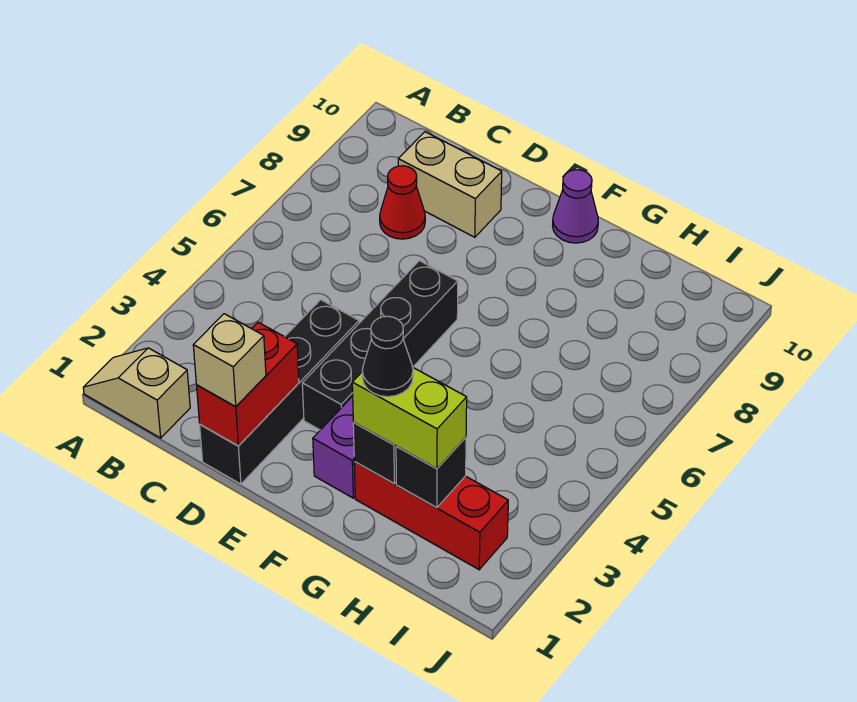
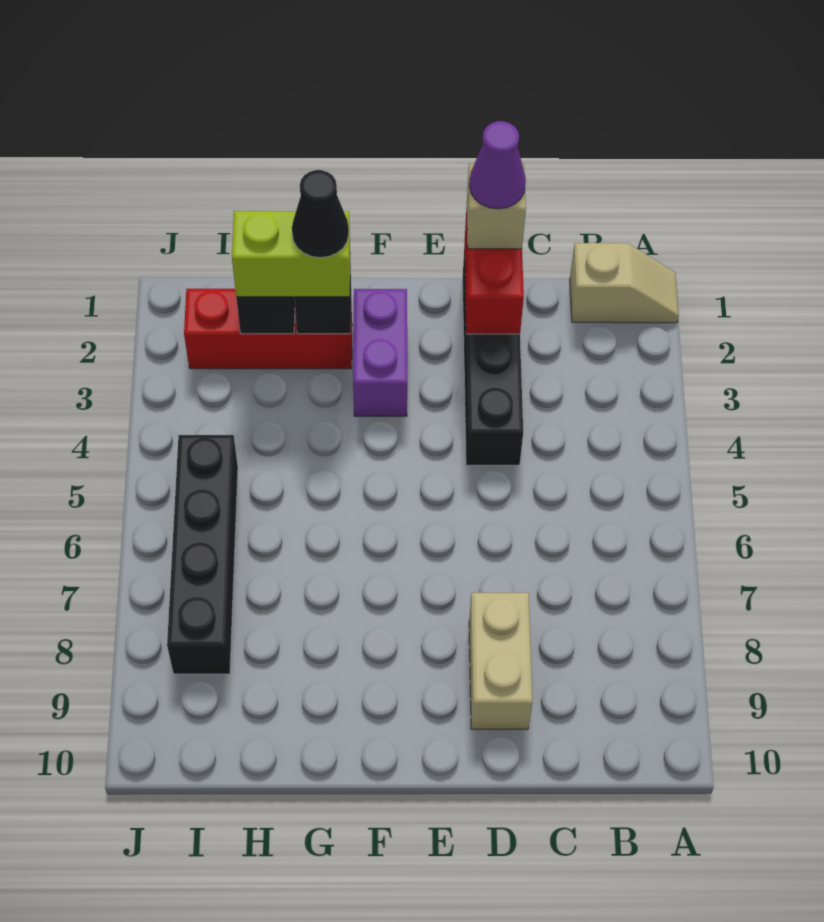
red 1x1 cone [380,166,425,239] -> none
tan 1x2 brick [398,132,502,237] -> tan 1x2 brick turned to [469,593,532,729]
black 1x4 brick [302,261,458,430] -> black 1x4 brick moved to [167,435,238,674]
purple 1x1 cone [553,170,598,243] -> purple 1x1 cone moved to [469,121,526,209]

